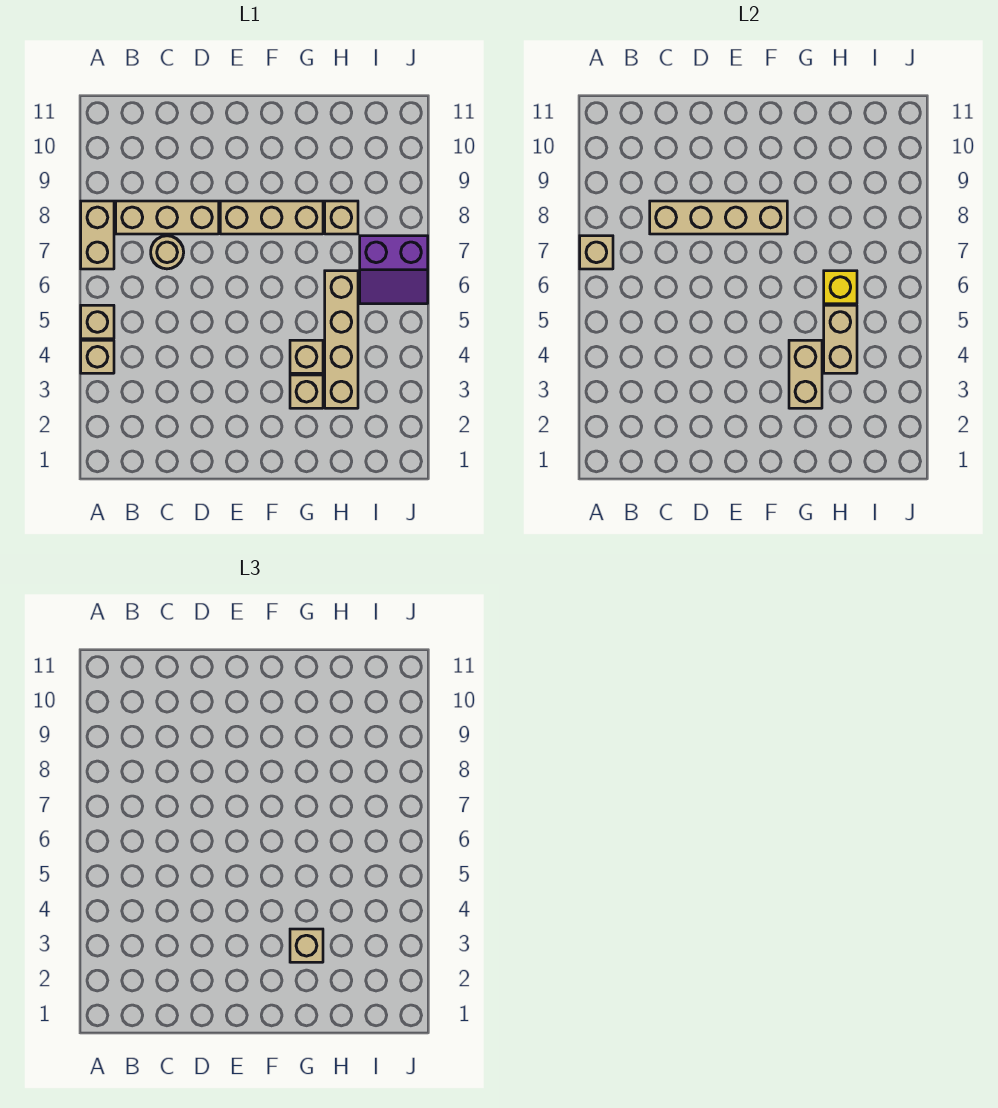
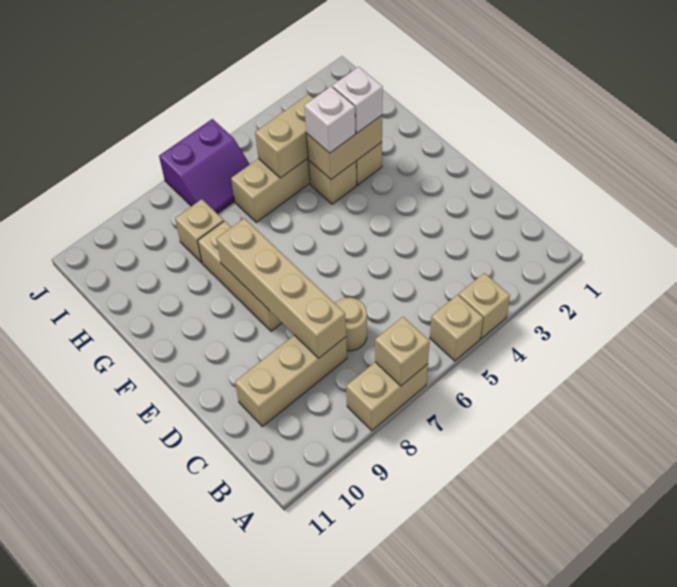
tan 1x3 brick [116,201,219,234] -> tan 1x3 brick turned to [235,335,347,426]
tan 1x1 brick [290,929,323,962] -> white 1x1 brick [332,67,383,133]
none -> white 1x1 brick [304,86,356,153]
yellow 1x1 brick [824,271,857,304] -> none
purple 2x2 slope [360,236,428,304] -> purple 2x2 slope turned to [159,119,250,213]

